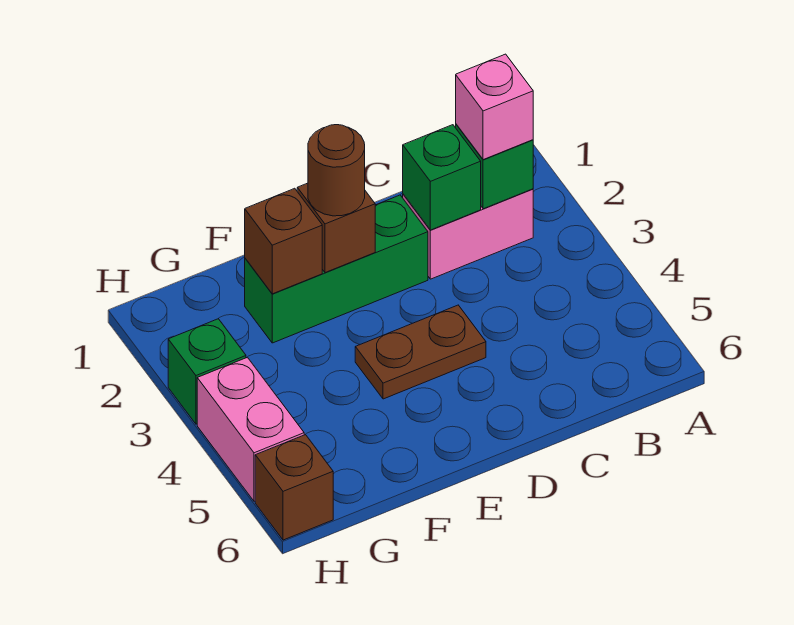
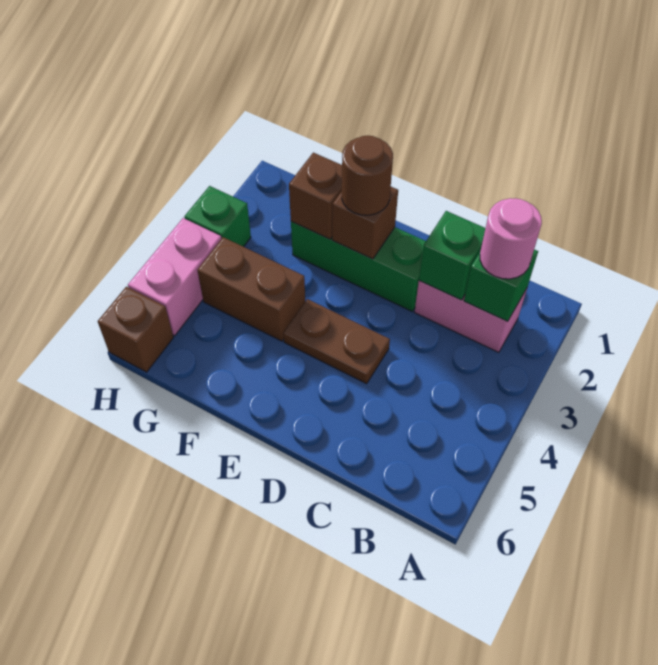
pink 1x1 brick [456,54,533,160] -> pink 1x1 round brick [480,198,542,279]
none -> brown 1x2 brick [197,237,305,341]

